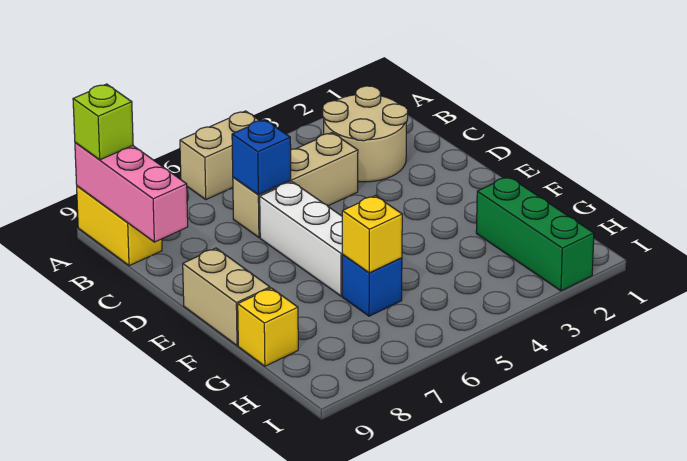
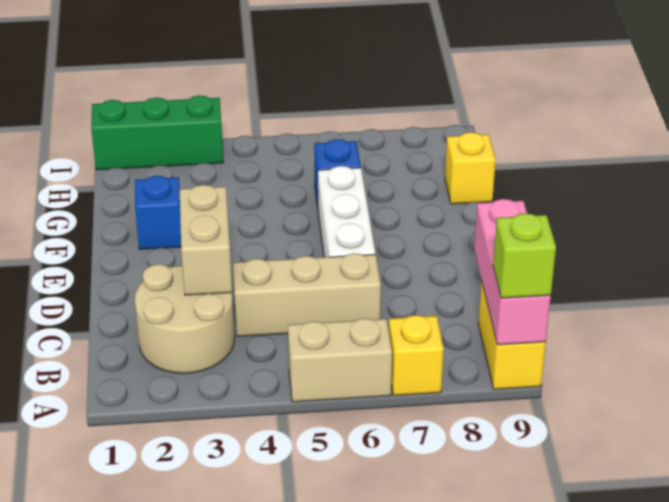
blue 1x1 brick [232,120,291,195] -> blue 1x1 brick moved to [135,176,181,249]
tan 1x2 brick [183,248,270,346] -> tan 1x2 brick moved to [180,185,232,295]
green 1x3 brick [476,177,594,291] -> green 1x3 brick turned to [91,95,223,170]
yellow 1x1 brick [342,196,402,273] -> yellow 1x1 brick moved to [389,315,444,396]

